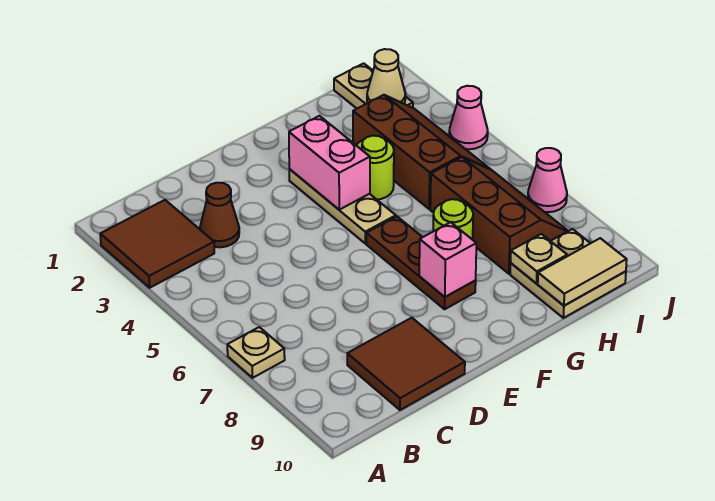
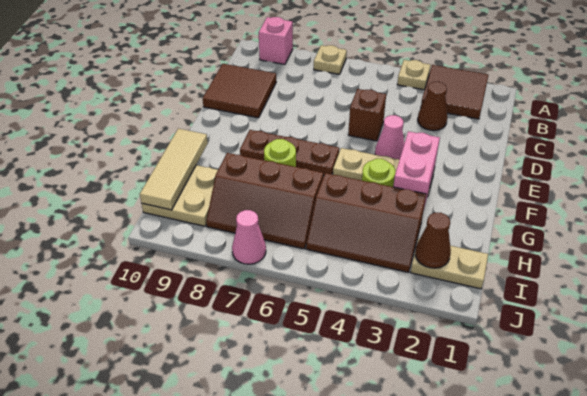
none -> brown 1x1 brick [348,89,386,141]
pink 1x2 brick [289,116,370,210] -> pink 1x2 brick turned to [393,131,440,208]
pink 1x1 brick [419,222,476,297] -> pink 1x1 brick moved to [259,17,293,64]
tan 1x1 plate [511,234,567,283] -> tan 1x1 plate moved to [397,60,431,90]
tan 1x2 tile [538,238,627,306] -> tan 1x3 tile [140,129,208,210]
tan 1x1 cone [367,49,405,104] -> brown 1x1 cone [415,213,451,268]
pink 1x1 cone [449,86,488,149] -> pink 1x1 cone moved to [375,115,404,159]

